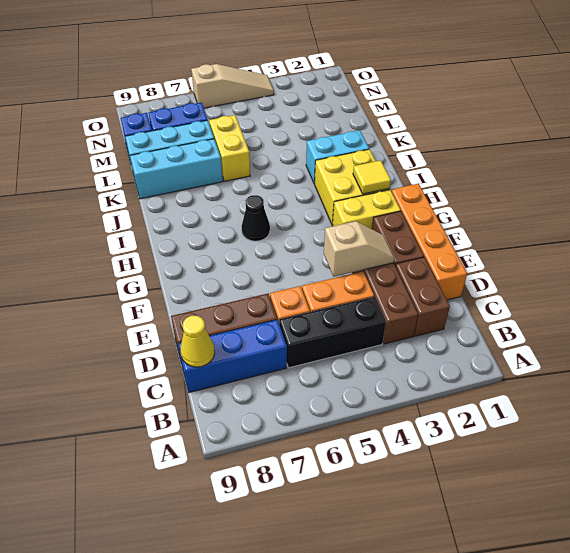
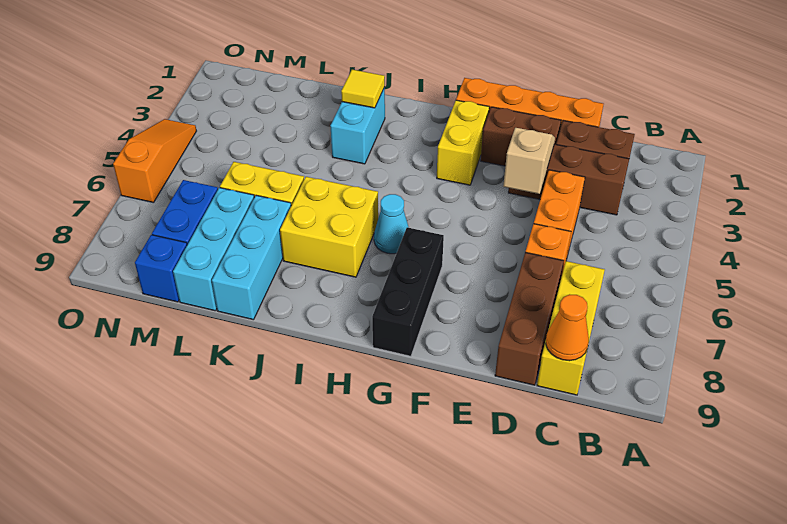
black 1x3 brick [279,297,386,368] -> black 1x3 brick moved to [372,227,444,356]
blue 1x3 brick [178,320,287,392] -> yellow 1x3 brick [537,261,605,395]
yellow 1x1 cone [180,316,215,367] -> orange 1x1 cone [546,294,589,361]
yellow 2x2 brick [315,149,390,225] -> yellow 2x2 brick moved to [280,177,378,277]
yellow 1x1 tile [353,160,391,194] -> yellow 1x1 tile moved to [341,70,385,108]
black 1x1 cone [241,195,270,241] -> cyan 1x1 cone [374,194,409,254]
tan 1x3 slope [191,64,274,108] -> orange 1x3 slope [113,119,196,203]

